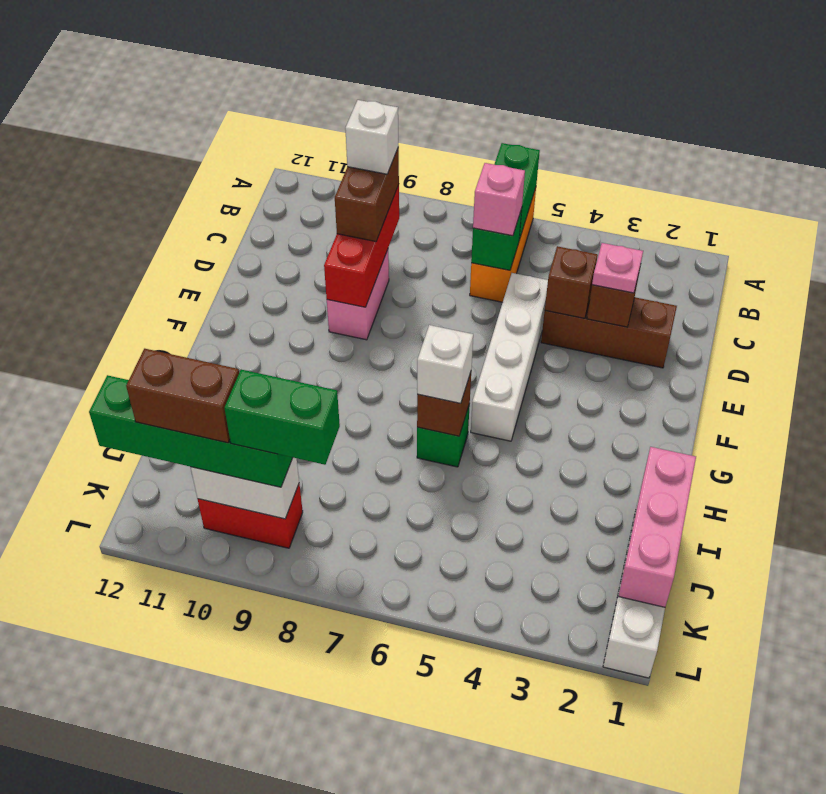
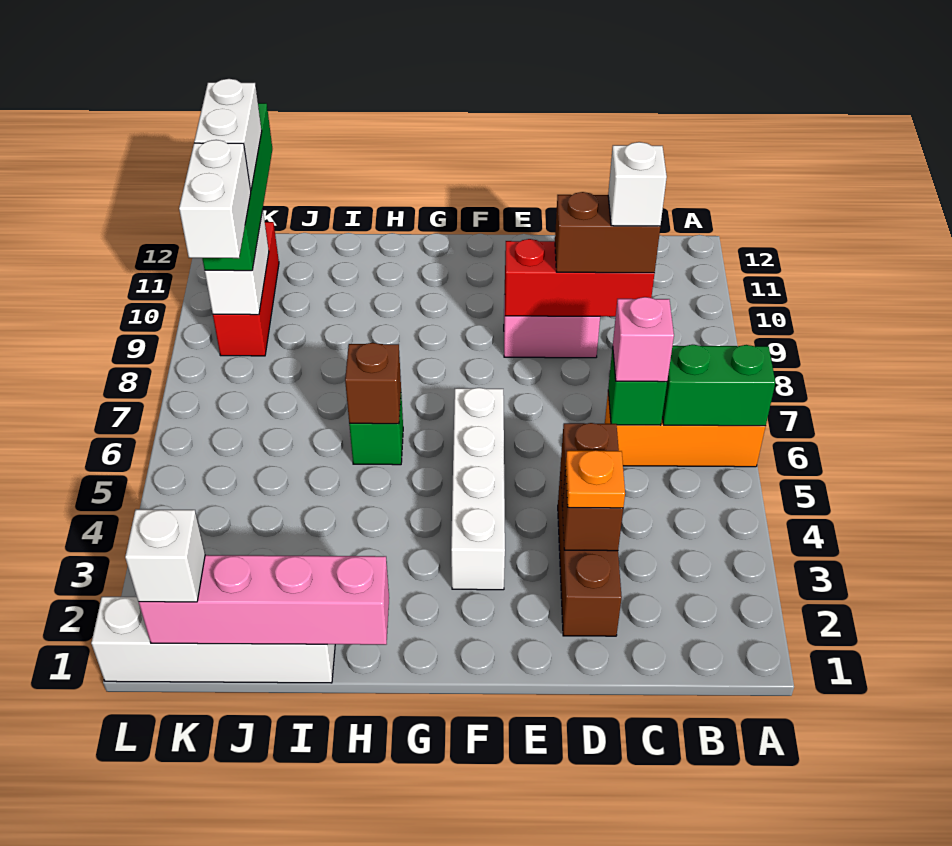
pink 1x1 plate [592,243,643,293] -> orange 1x1 plate [565,450,625,508]
white 1x4 brick [471,273,548,441] -> white 1x4 brick turned to [451,388,505,590]
white 1x1 brick [417,325,473,403] -> white 1x1 brick moved to [125,509,205,602]
pink 1x3 brick [618,447,696,607] -> pink 1x4 brick [139,555,389,645]
green 1x2 brick [225,370,340,465] -> white 1x2 brick [179,140,251,258]
red 1x2 brick [198,484,303,548] -> red 1x3 brick [213,222,279,356]
brown 1x2 brick [126,349,239,443] -> white 1x2 brick [194,79,262,190]

